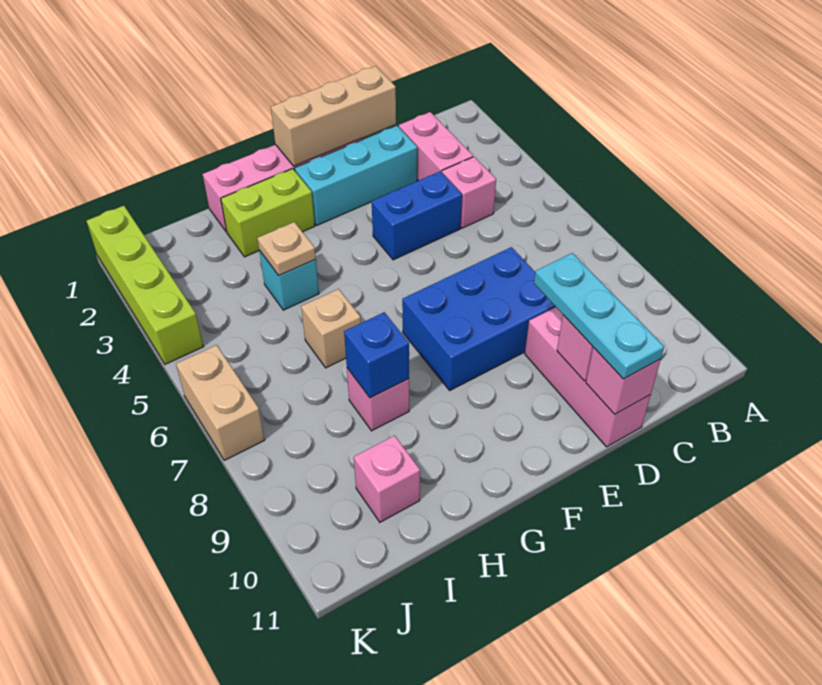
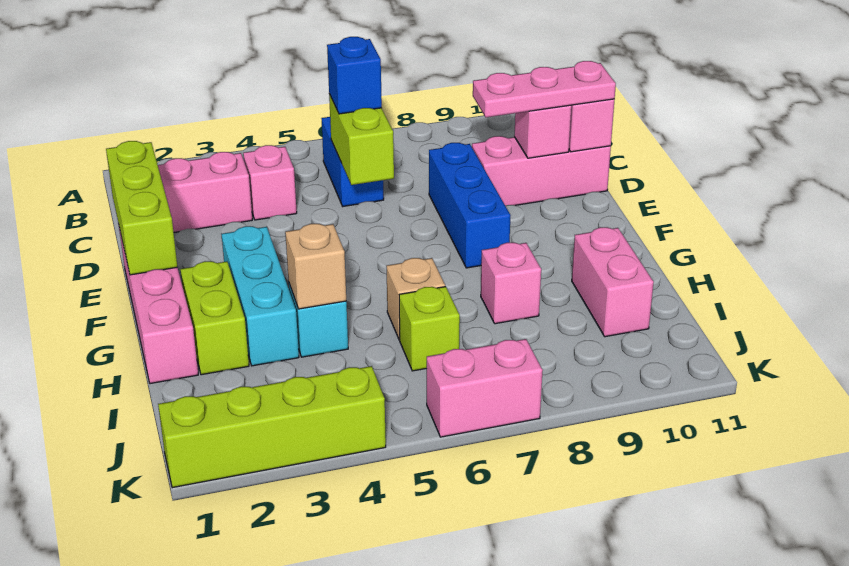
none -> lime 1x2 brick [329,94,394,185]
tan 1x3 brick [271,66,396,166] -> lime 1x3 brick [106,141,177,275]
cyan 1x3 brick [295,126,417,225] -> cyan 1x3 brick moved to [221,226,299,366]
blue 1x2 brick [372,172,462,260] -> blue 1x2 brick moved to [322,117,384,206]
blue 2x3 brick [402,247,556,390] -> blue 1x3 brick [429,143,510,268]
cyan 1x3 plate [534,253,664,379] -> pink 1x3 plate [473,61,616,117]
tan 1x1 plate [257,222,316,275] -> tan 1x1 brick [285,224,346,309]
blue 1x1 brick [344,312,409,398] -> blue 1x1 brick moved to [327,37,382,114]
none -> lime 1x1 brick [399,287,460,371]
pink 1x1 brick [354,436,420,522] -> pink 1x2 brick [572,227,654,337]
tan 1x2 brick [176,345,265,460] -> pink 1x2 brick [427,339,543,437]

